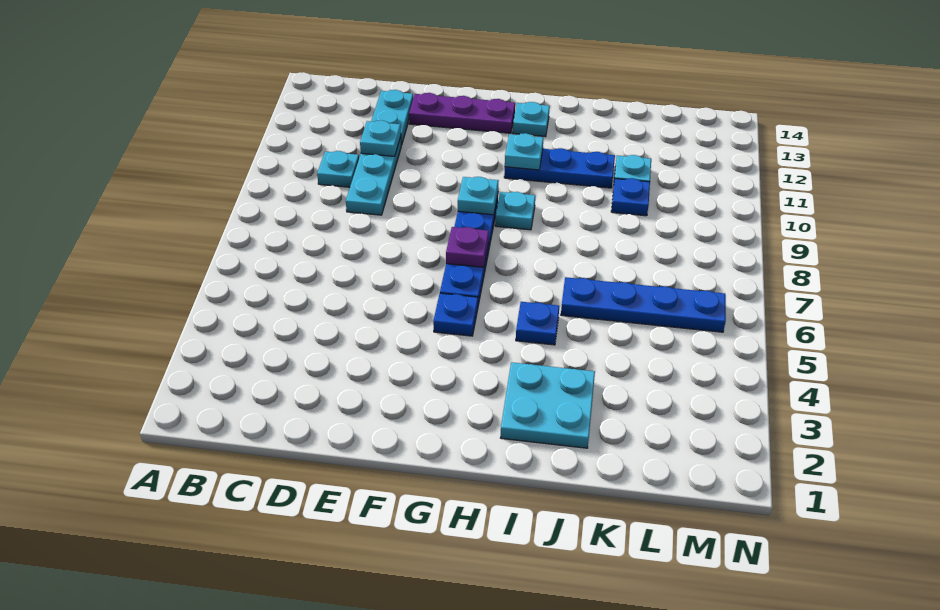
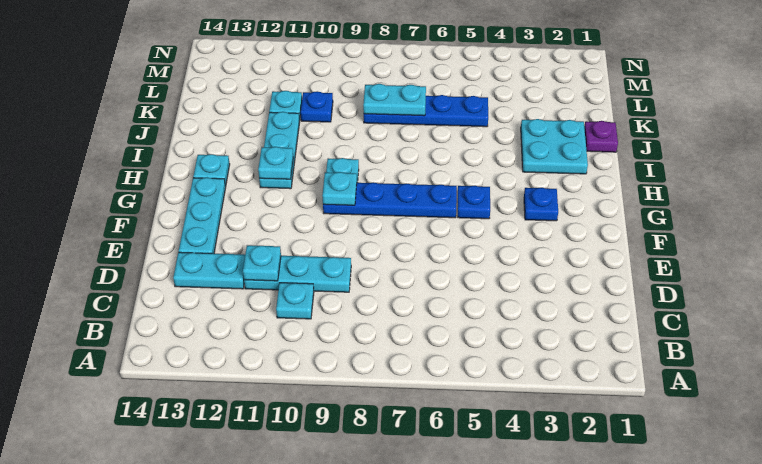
purple 1x3 plate [409,93,515,133] -> cyan 1x3 plate [179,178,226,254]
purple 1x1 plate [446,227,489,267] -> purple 1x1 plate moved to [584,121,618,152]
blue 1x3 plate [504,148,615,188] -> cyan 1x3 plate [259,112,300,189]
blue 1x1 plate [516,302,559,345] -> blue 1x1 plate moved to [524,188,558,221]
blue 1x4 plate [561,277,726,332] -> blue 1x4 plate turned to [364,95,488,127]
none -> cyan 1x2 plate [363,84,426,116]

